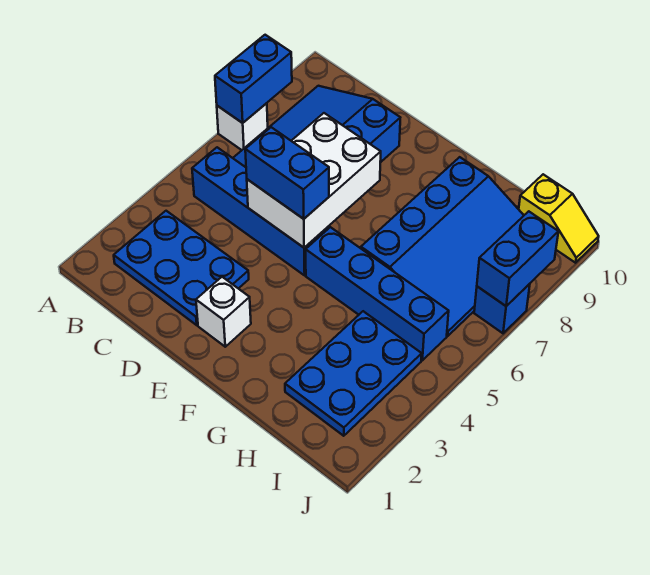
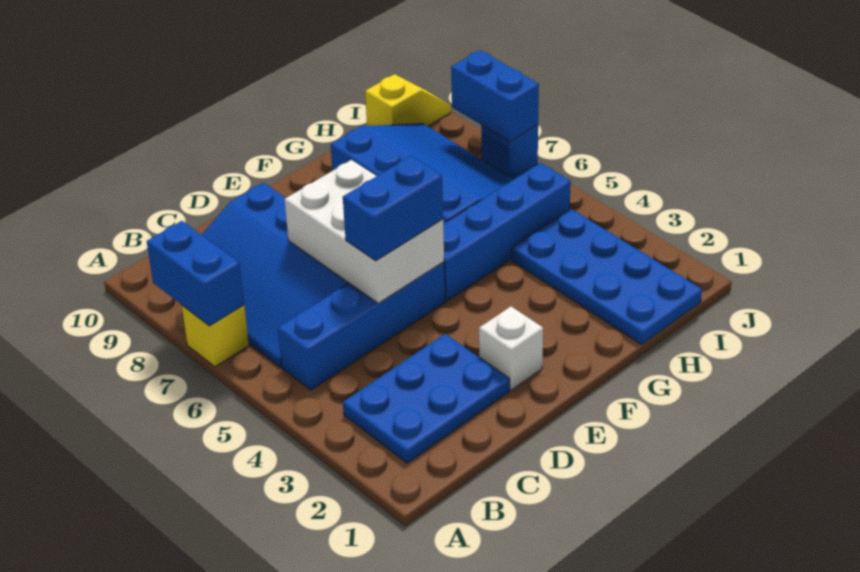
white 1x1 brick [217,103,268,150] -> yellow 1x1 brick [182,305,249,367]
blue 2x3 plate [285,311,422,436] -> blue 2x4 plate [512,209,702,345]

